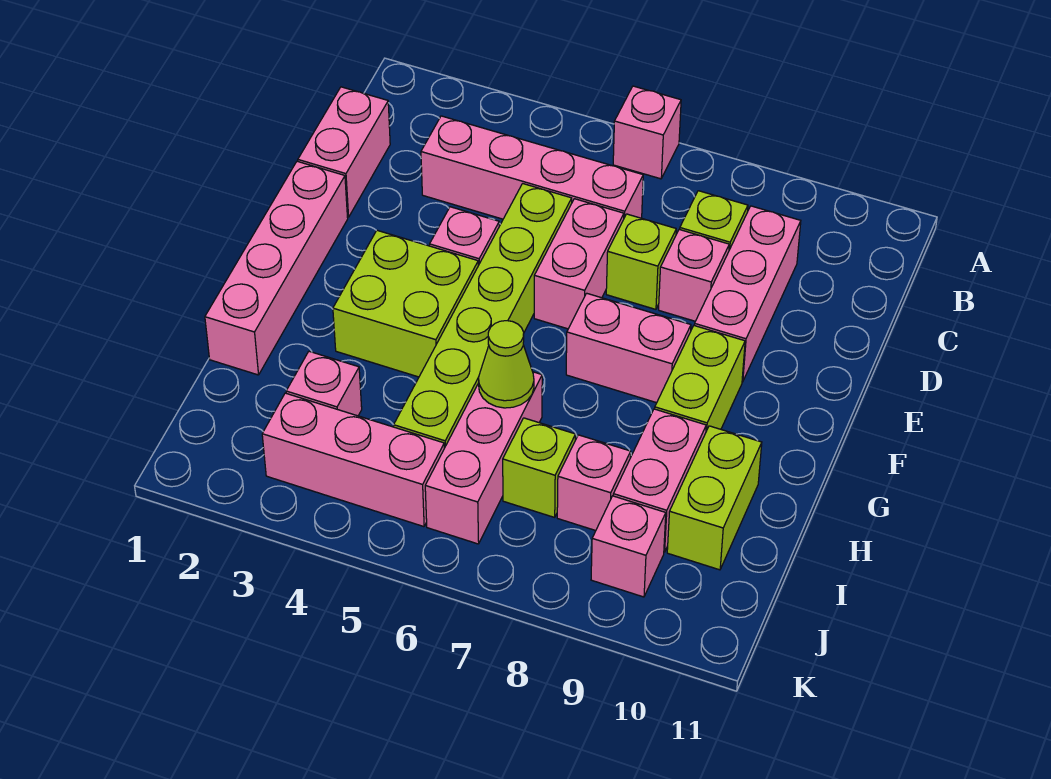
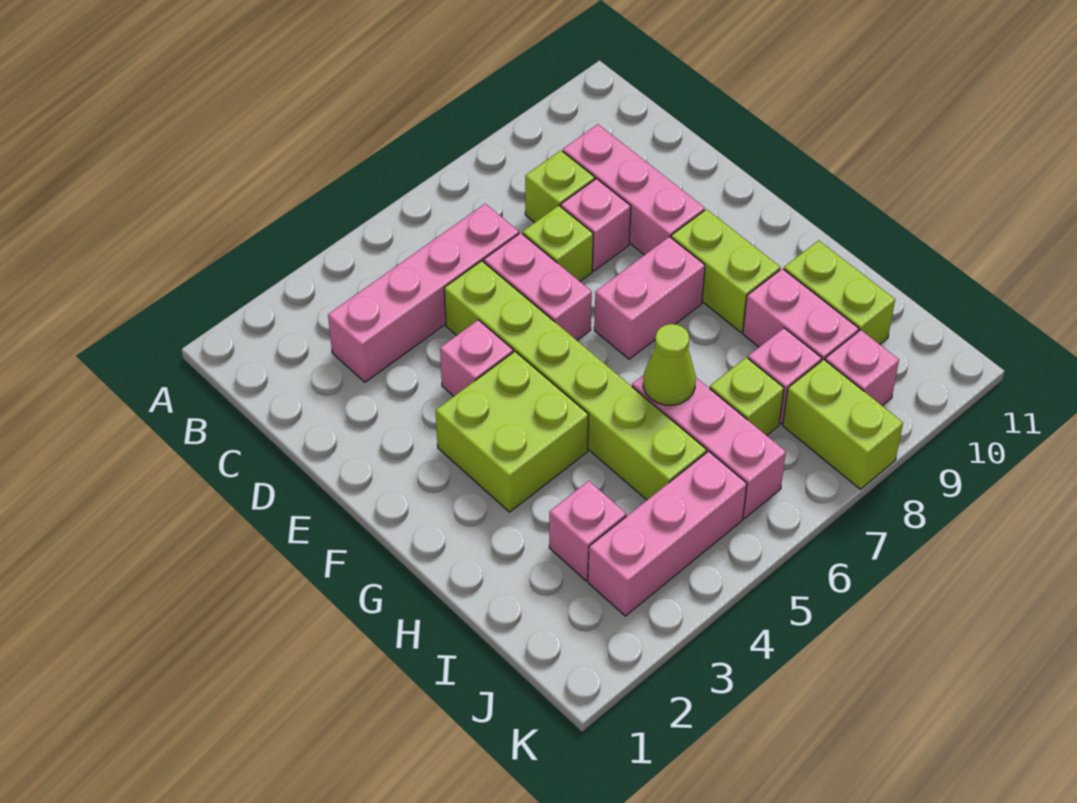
pink 1x1 brick [613,86,681,179] -> none
pink 1x2 brick [298,87,390,217] -> none
pink 1x4 brick [205,161,348,375] -> none
none -> lime 1x2 brick [783,359,903,489]

